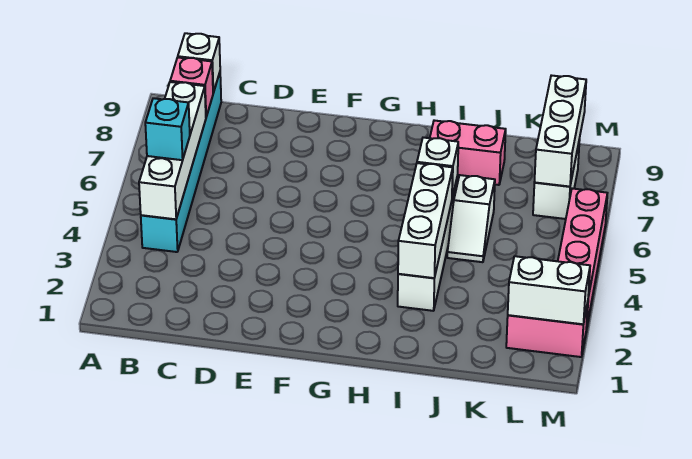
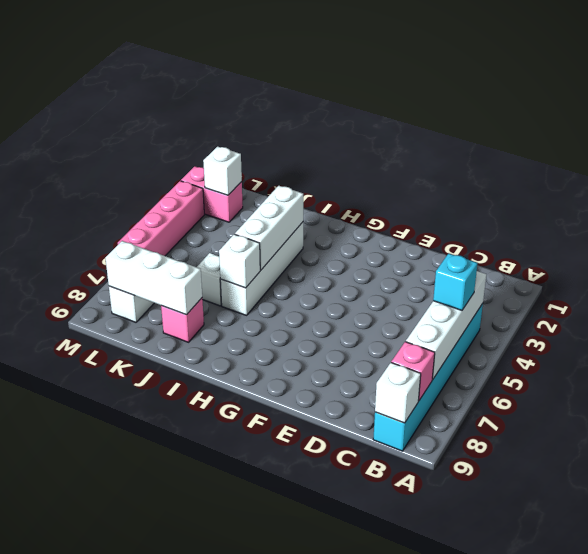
pink 1x2 brick [430,120,506,185] -> pink 1x1 brick [161,298,204,342]
white 1x2 brick [508,256,590,324] -> white 1x1 brick [203,146,242,195]
white 1x3 brick [535,75,586,187] -> white 1x3 brick turned to [105,241,202,315]

